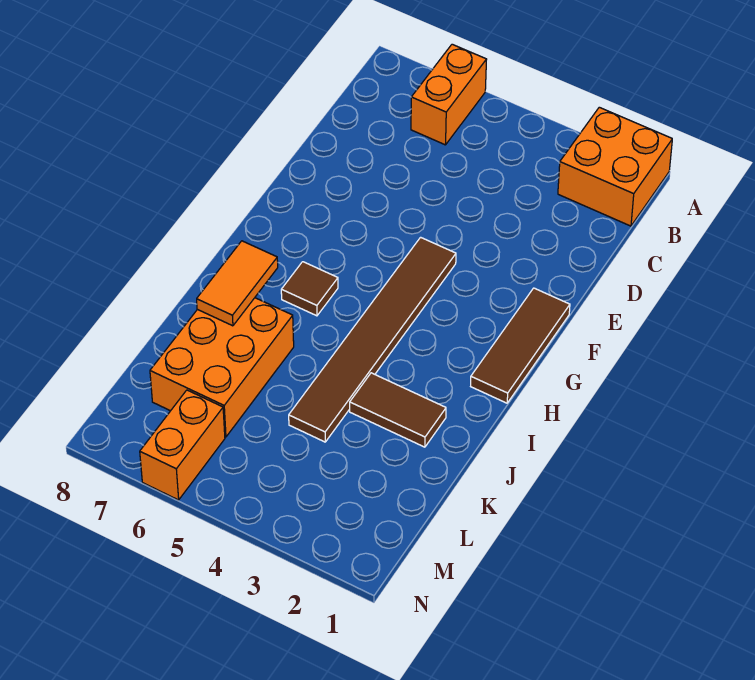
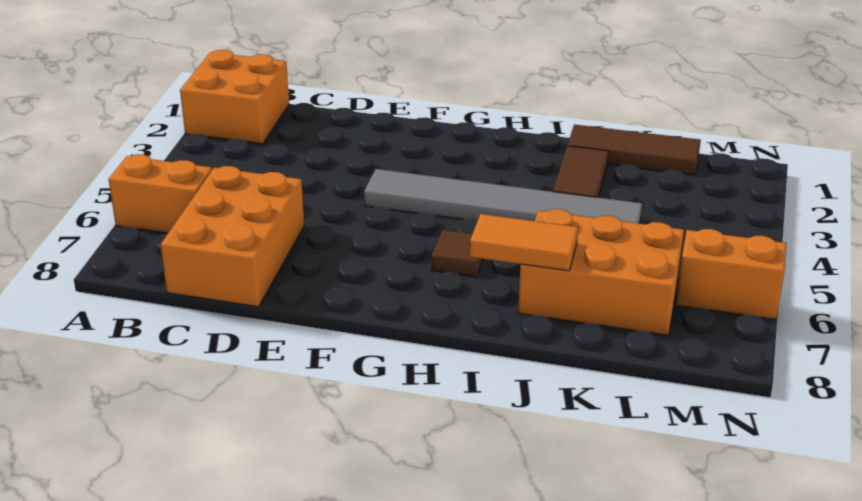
none -> orange 2x3 brick [161,166,304,307]
brown 1x3 tile [471,288,570,403] -> brown 1x3 tile moved to [568,125,701,175]
brown 1x6 tile [289,237,456,442] -> grey 1x6 tile [364,169,642,224]

